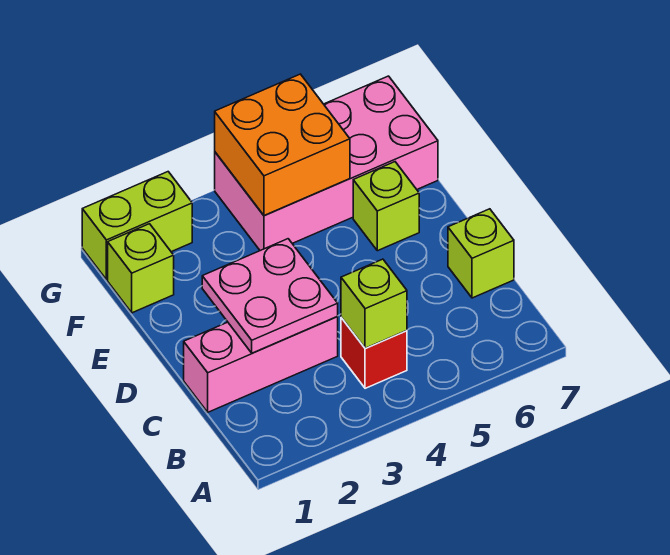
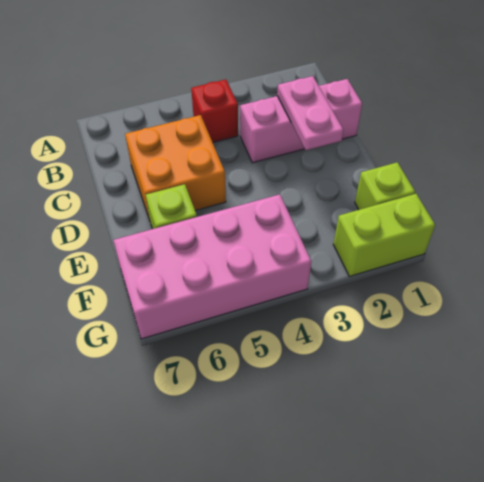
lime 1x1 brick [341,259,407,348] -> none
pink 2x2 plate [202,239,338,353] -> pink 1x2 plate [277,76,344,150]
lime 1x1 brick [448,209,514,298] -> none
orange 2x2 brick [215,74,350,215] -> orange 2x2 brick moved to [125,115,226,220]

